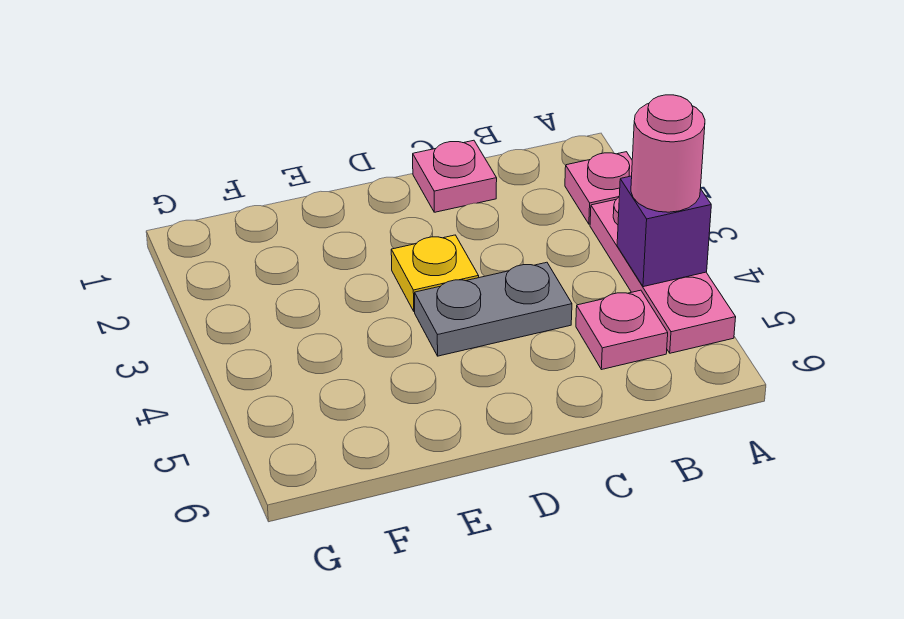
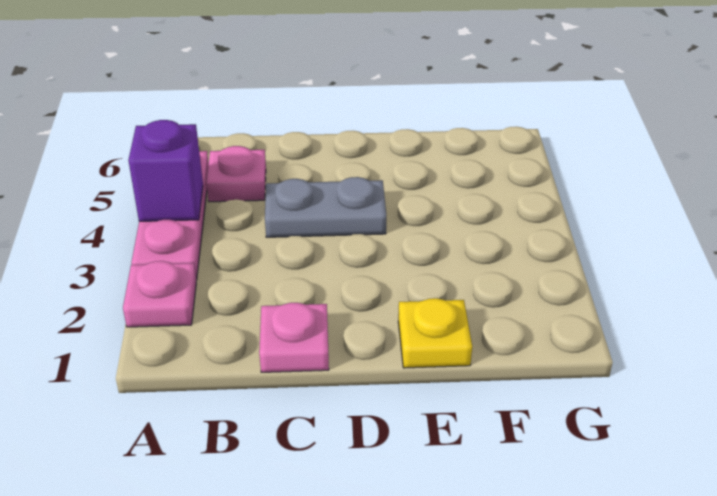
pink 1x1 round brick [631,95,705,212] -> none
yellow 1x1 plate [391,235,479,311] -> yellow 1x1 plate moved to [398,298,472,368]

